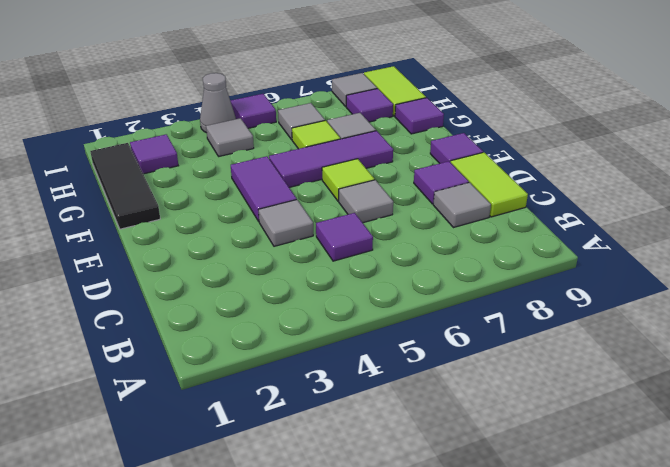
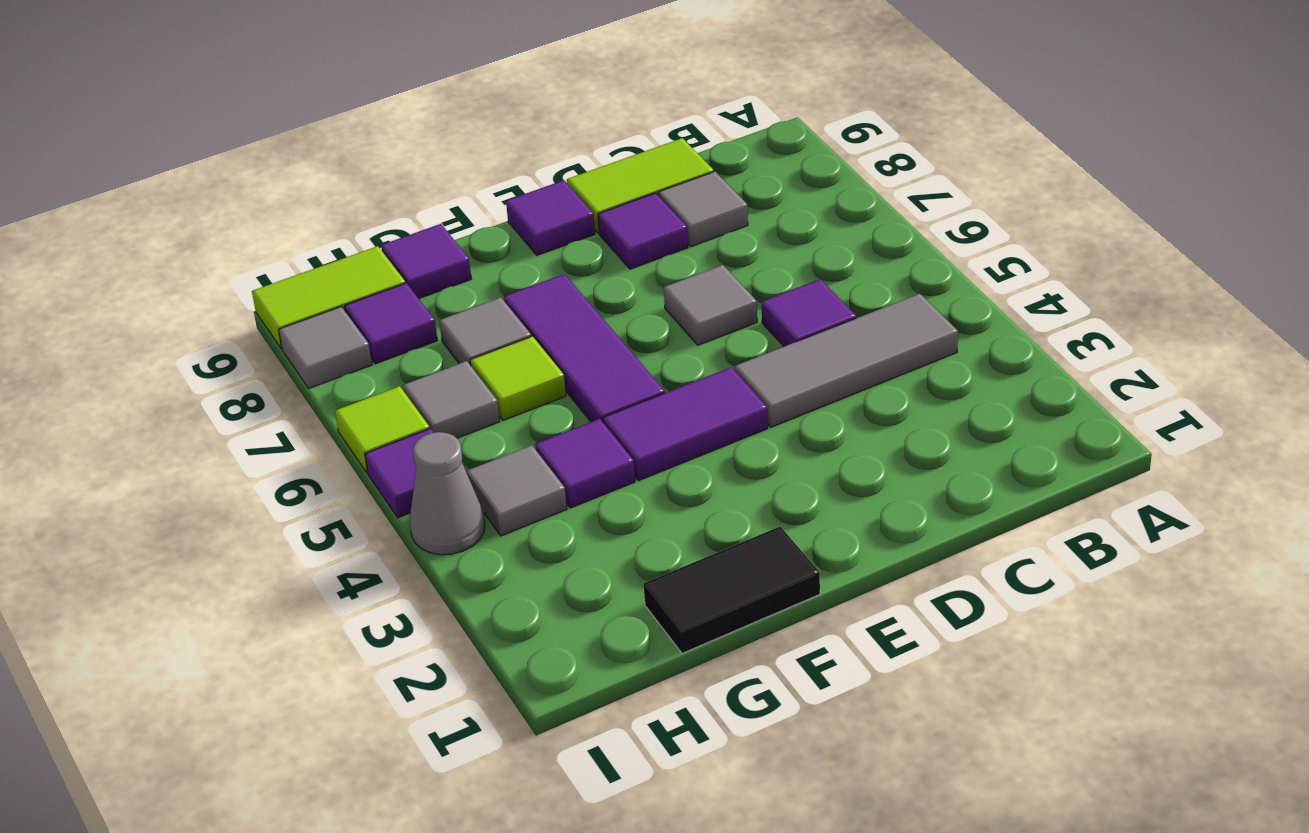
grey 1x1 tile [259,200,313,246] -> grey 1x3 tile [735,294,958,427]
lime 1x1 tile [322,159,375,201] -> lime 1x1 tile moved to [335,386,430,473]
black 1x3 tile [90,143,160,229] -> black 1x2 tile [644,526,820,653]
purple 1x1 tile [130,134,178,174] -> purple 1x1 tile moved to [535,419,635,508]

